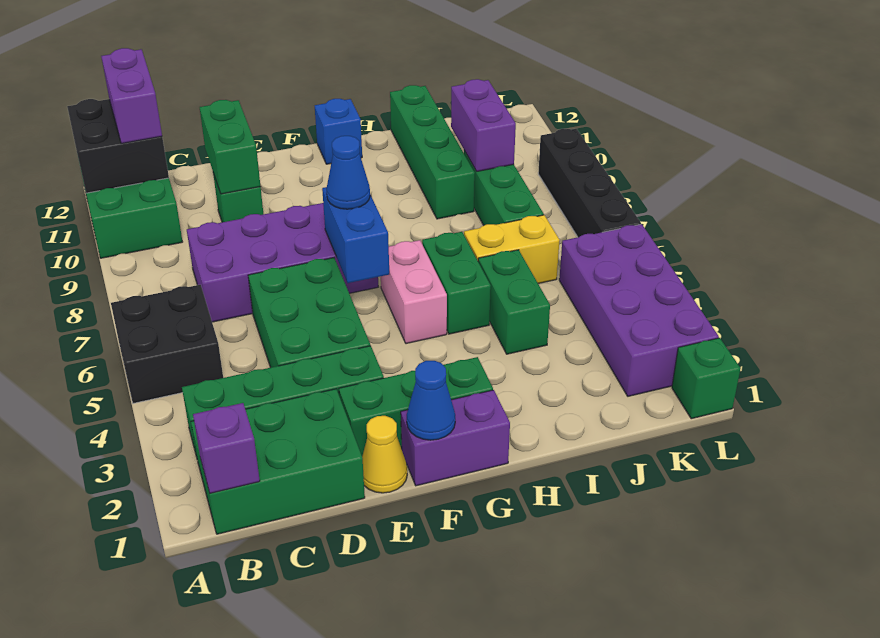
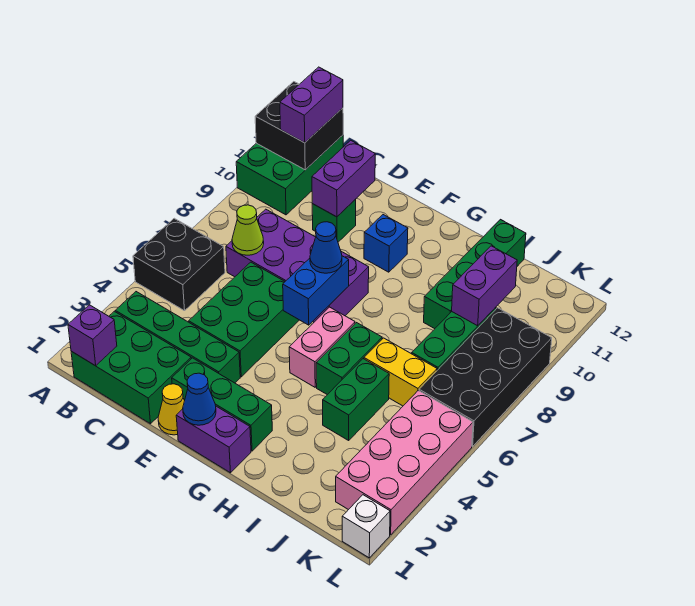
none -> lime 1x1 cone [232,205,264,255]
green 1x2 brick [200,100,260,194] -> purple 1x2 brick [312,140,375,217]
blue 1x1 brick [315,99,362,164] -> blue 1x1 brick moved to [364,215,408,272]
purple 2x4 brick [559,224,719,396] -> pink 2x4 brick [336,390,473,535]
green 1x1 brick [672,338,741,419] -> white 1x1 brick [342,495,390,558]
black 1x4 brick [538,129,641,237] -> black 2x4 brick [419,308,552,446]

